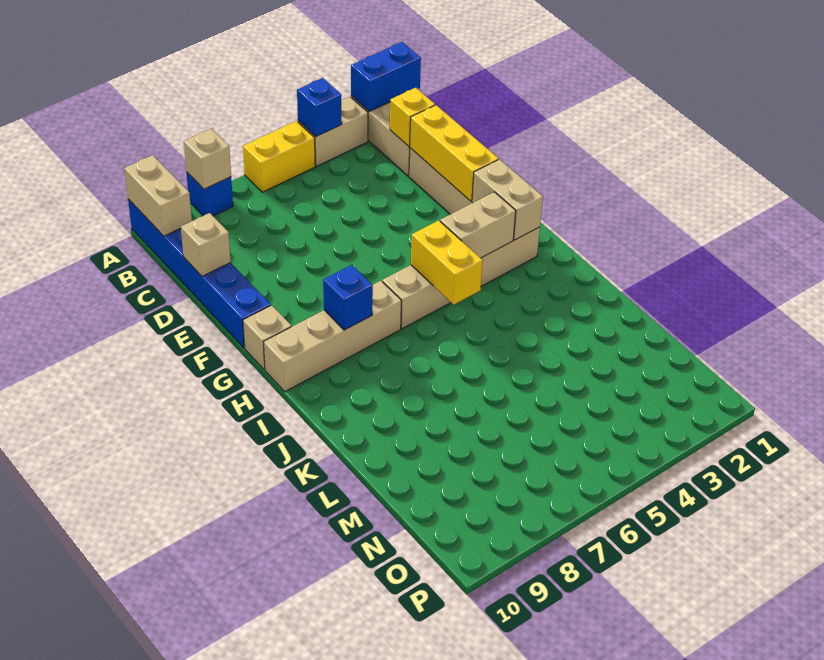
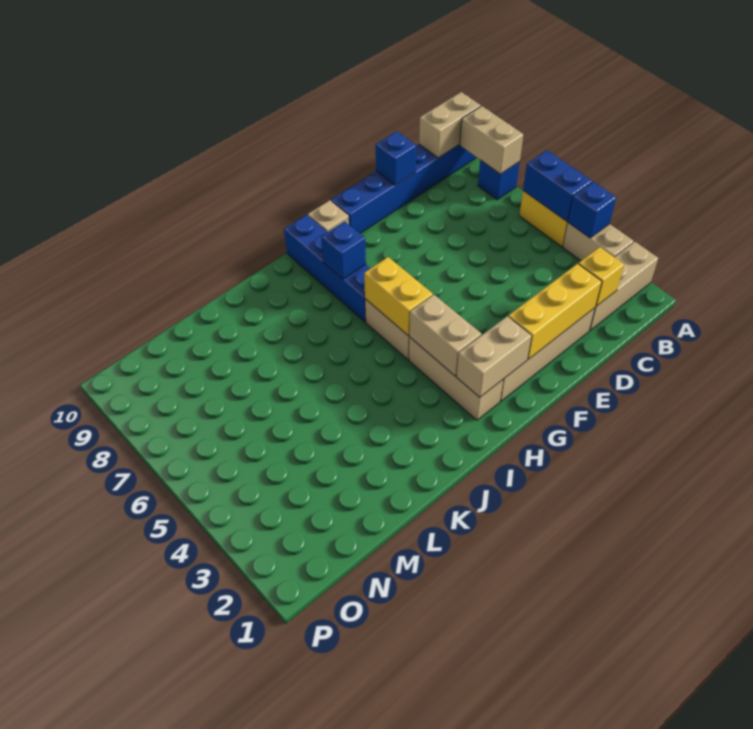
blue 1x2 brick [351,42,421,111] -> blue 1x2 brick moved to [523,150,592,222]
tan 1x1 brick [184,129,231,189] -> tan 1x2 brick [460,106,523,174]
tan 1x1 brick [181,213,231,276] -> blue 1x1 brick [376,131,416,185]
yellow 1x2 brick [411,220,483,305] -> yellow 1x2 brick turned to [364,257,433,336]
tan 1x4 brick [264,281,401,392] -> blue 1x4 brick [284,215,370,322]

